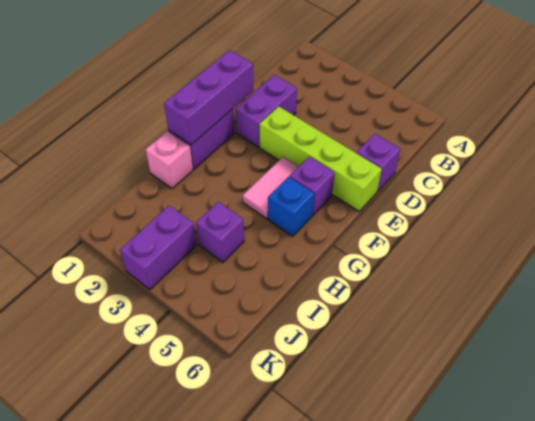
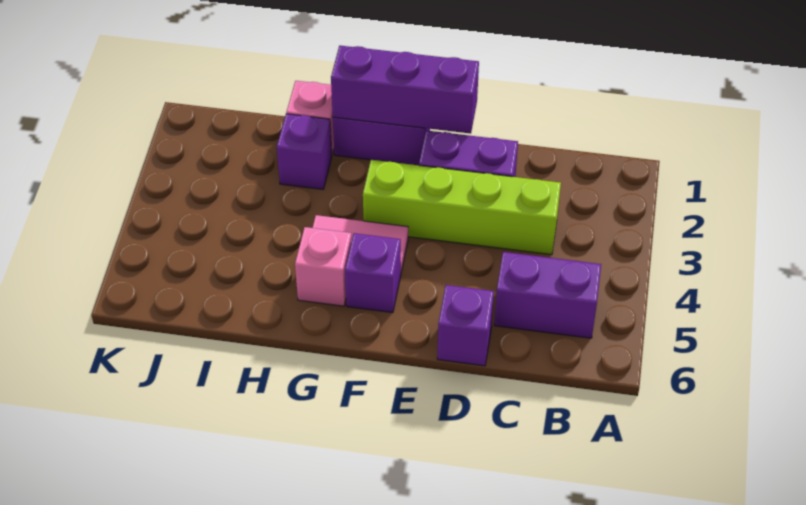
lime 1x4 brick [259,106,382,211] -> lime 1x4 brick turned to [363,160,561,255]
blue 1x1 brick [268,177,314,236] -> pink 1x1 brick [295,227,352,306]
purple 1x1 brick [196,202,244,262] -> purple 1x1 brick moved to [277,114,332,189]
purple 1x2 brick [120,206,197,290] -> purple 1x2 brick moved to [494,252,601,338]

